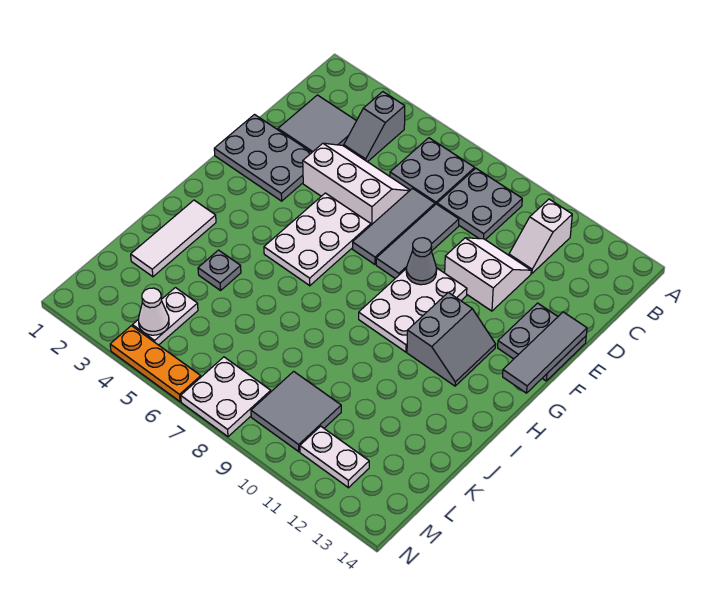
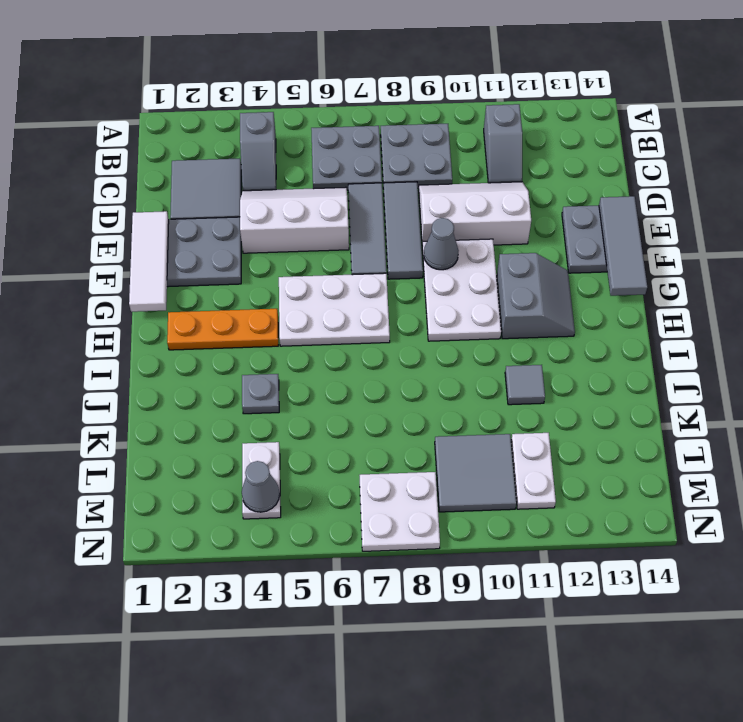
white 1x2 slope [509,199,572,273] -> grey 1x2 slope [484,104,522,183]
white 2x2 slope [445,238,531,311] -> white 2x3 slope [419,182,531,246]
white 2x3 plate [264,193,371,286] -> white 2x3 plate turned to [279,273,390,346]
white 1x3 tile [131,200,216,277] -> white 1x3 tile moved to [129,211,169,312]
none -> grey 1x1 tile [505,365,545,405]
white 1x1 cone [139,288,169,335] -> grey 1x1 cone [242,461,280,512]
white 1x2 plate [300,426,369,488] -> white 1x2 plate turned to [511,433,556,509]
orange 1x3 plate [110,326,201,402] -> orange 1x3 plate moved to [167,309,278,350]

